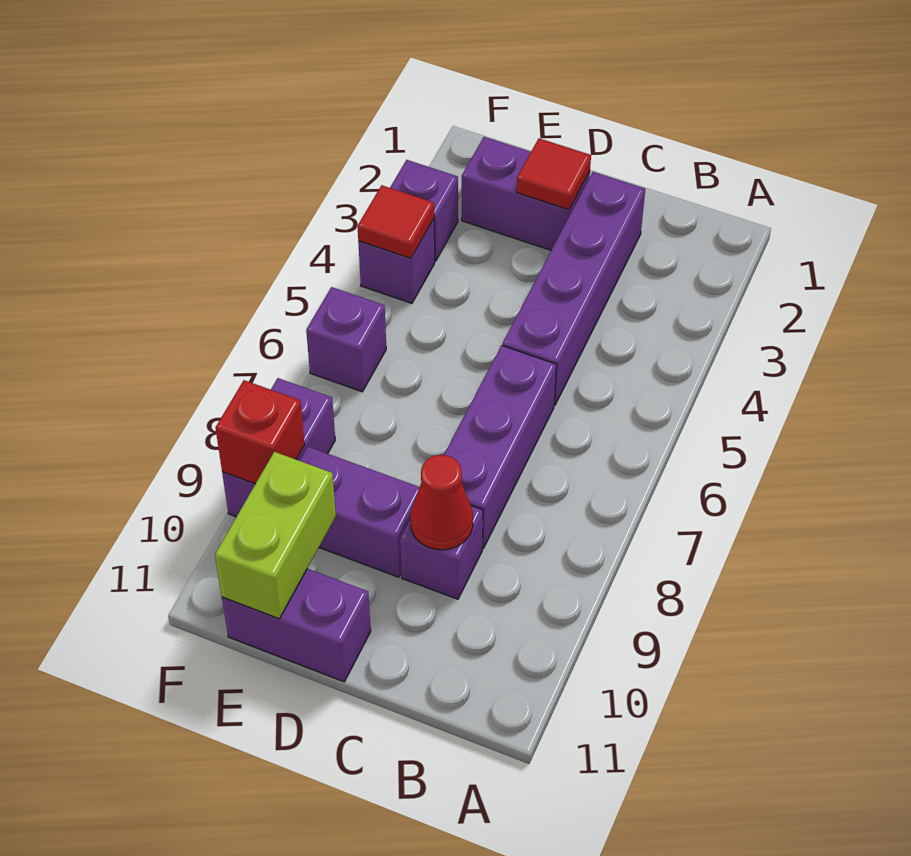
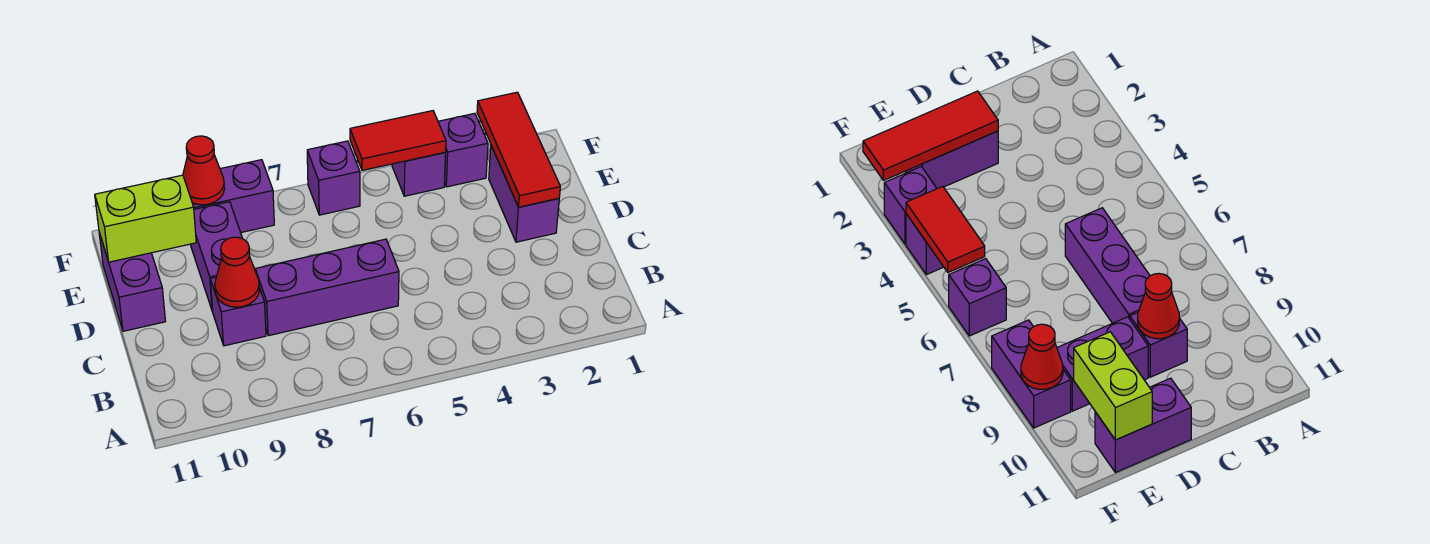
purple 1x4 brick [502,172,645,405] -> none
red 1x1 tile [517,138,591,210] -> red 1x3 tile [477,92,560,207]
red 1x1 tile [358,185,434,258] -> red 1x2 tile [350,111,446,170]
red 1x1 brick [215,380,305,484] -> red 1x1 cone [183,136,225,205]

